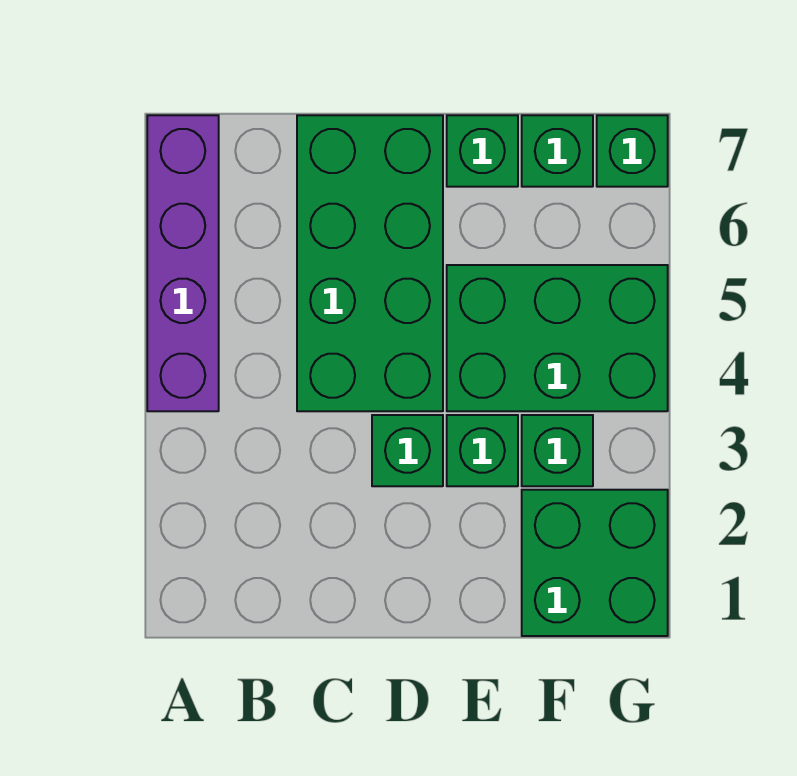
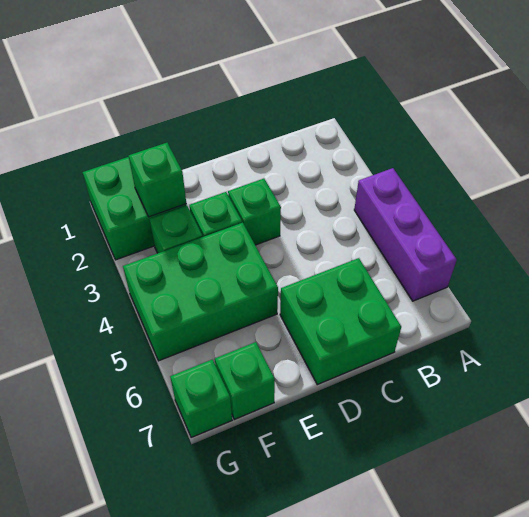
purple 1x4 brick [147,115,219,411] -> purple 1x3 brick [354,168,457,301]
green 2x4 brick [297,115,443,411] -> green 2x2 brick [280,258,401,385]
green 1x1 brick [447,115,518,187] -> green 1x1 brick moved to [129,143,186,217]

